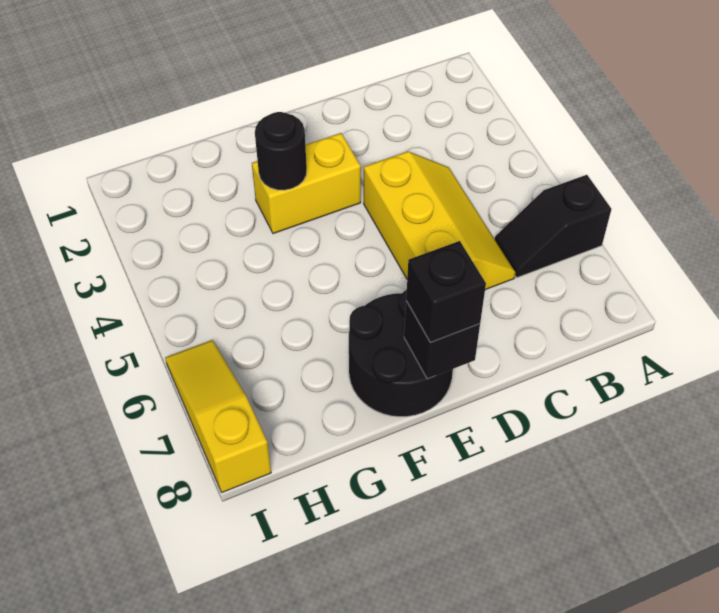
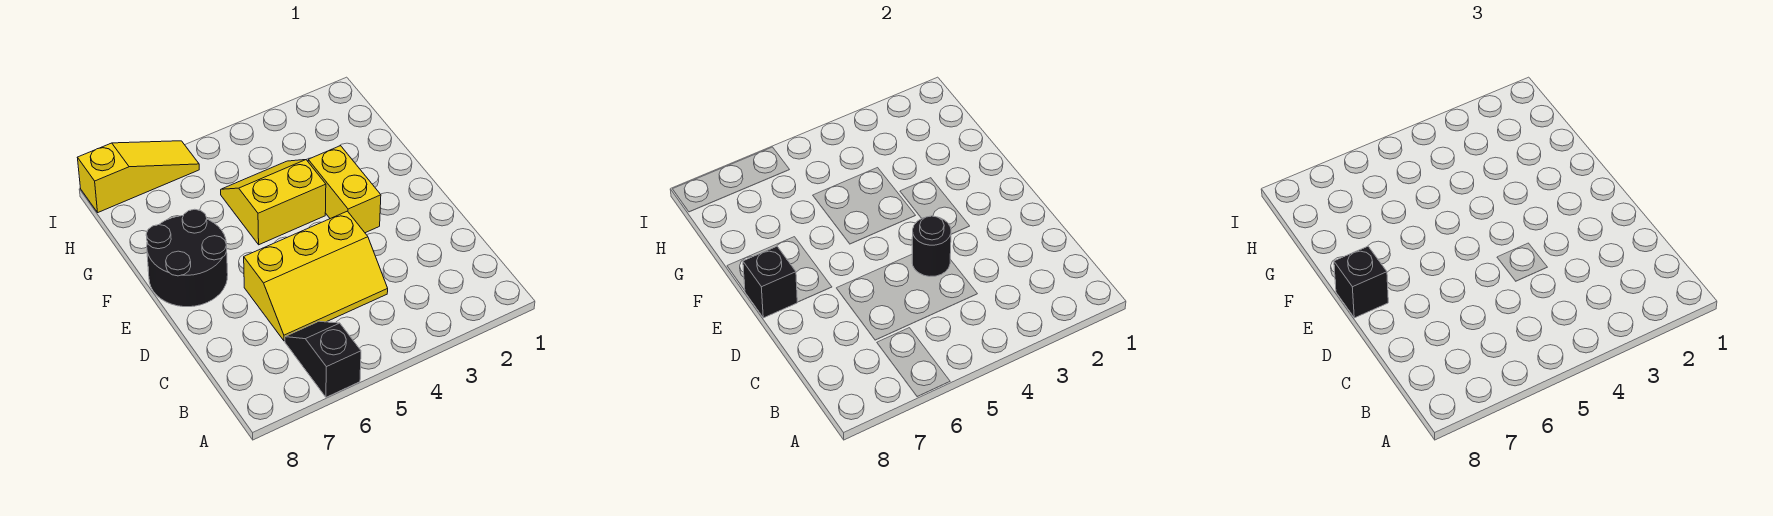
black 1x1 round brick [255,112,307,190] -> black 1x1 round brick moved to [912,216,951,276]
none -> yellow 2x2 slope [221,160,326,245]

